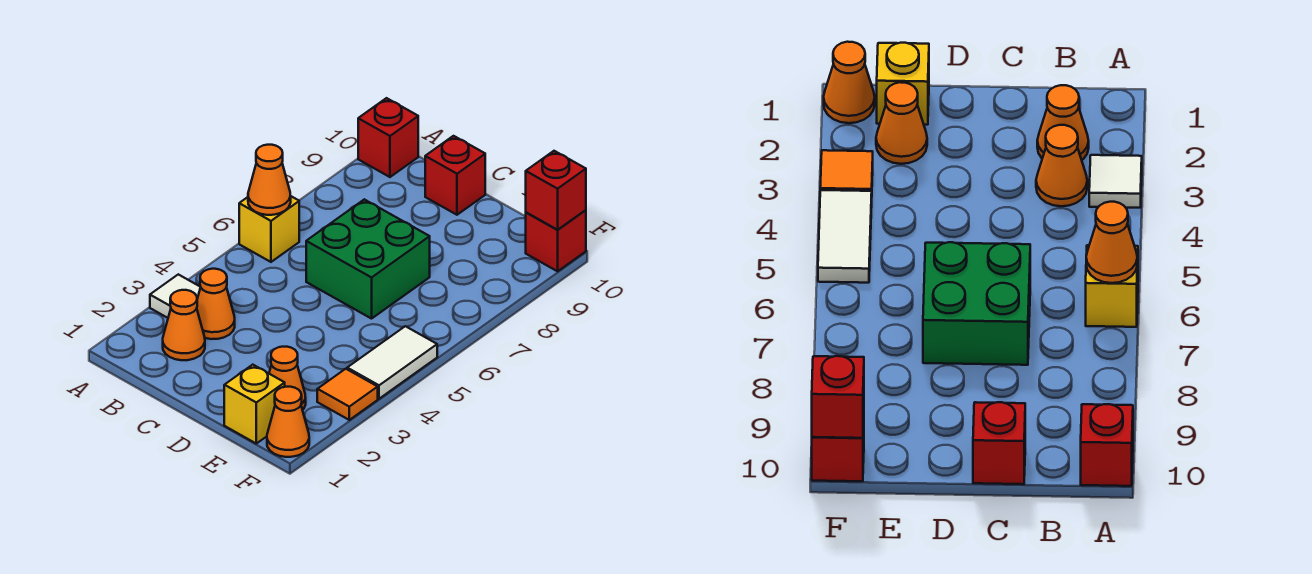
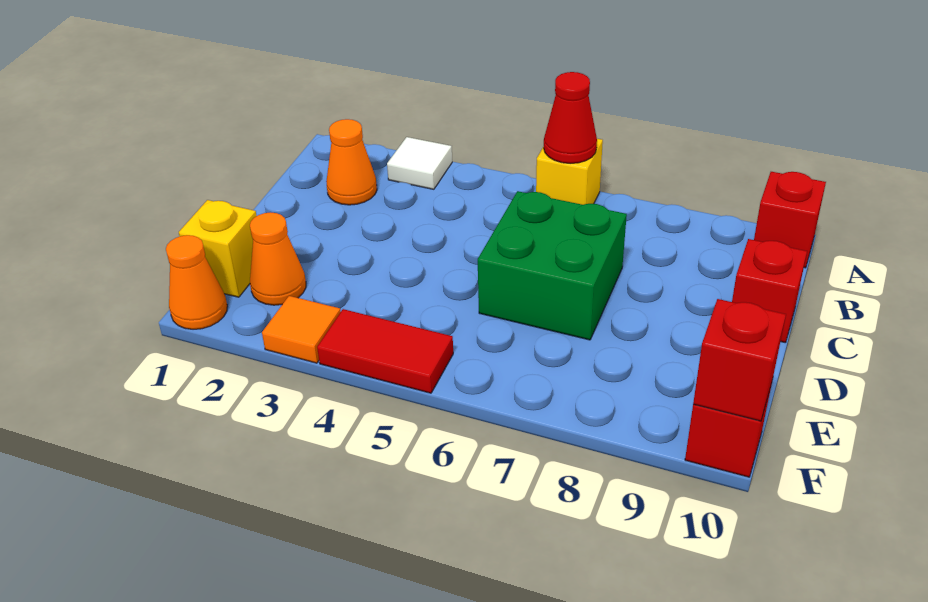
orange 1x1 cone [248,145,291,215] -> red 1x1 cone [544,72,597,164]
orange 1x1 cone [197,269,235,339] -> none
white 1x2 tile [347,326,437,399] -> red 1x2 tile [317,309,453,393]

